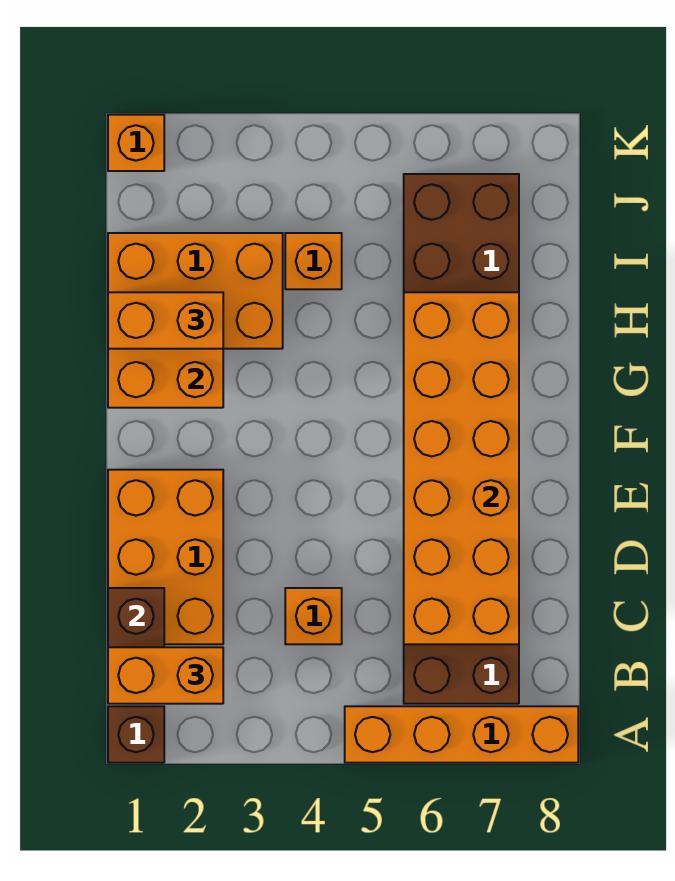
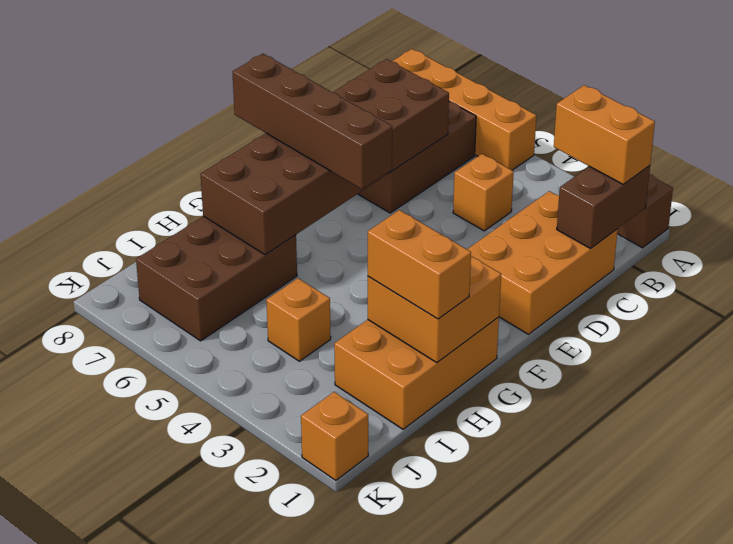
orange 2x6 brick [404,292,519,644] -> brown 2x6 brick [201,59,449,255]
none -> brown 1x4 brick [232,54,392,189]
orange 2x3 brick [108,233,283,349] -> orange 2x3 brick turned to [334,317,499,429]

